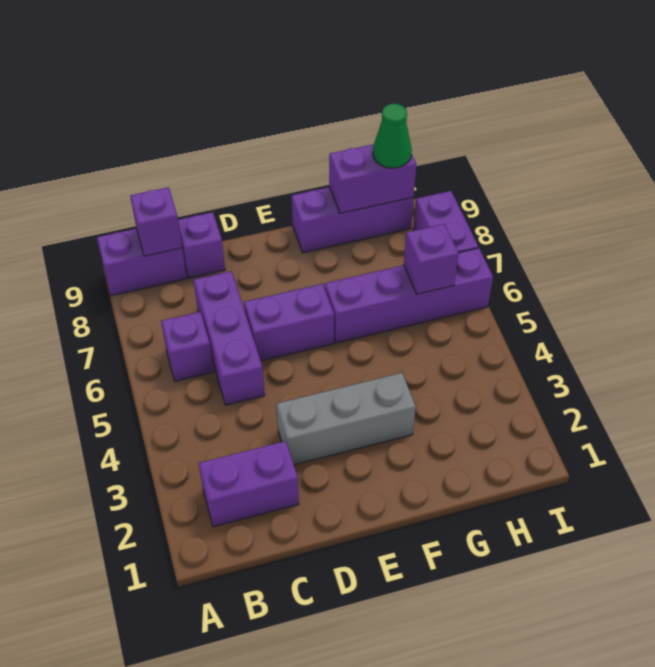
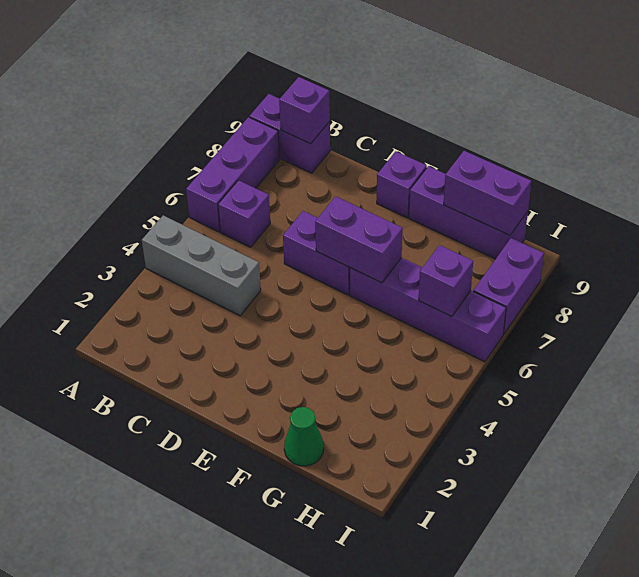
purple 1x2 brick [199,441,299,527] -> purple 1x2 brick moved to [315,196,403,283]
purple 1x3 brick [194,271,265,405] -> purple 1x3 brick moved to [186,117,280,232]
purple 1x1 brick [178,212,225,278] -> purple 1x1 brick moved to [377,151,427,218]
grey 1x3 brick [277,373,416,465] -> grey 1x3 brick moved to [142,215,261,316]
green 1x1 cone [373,104,412,168] -> green 1x1 cone moved to [284,407,324,466]

